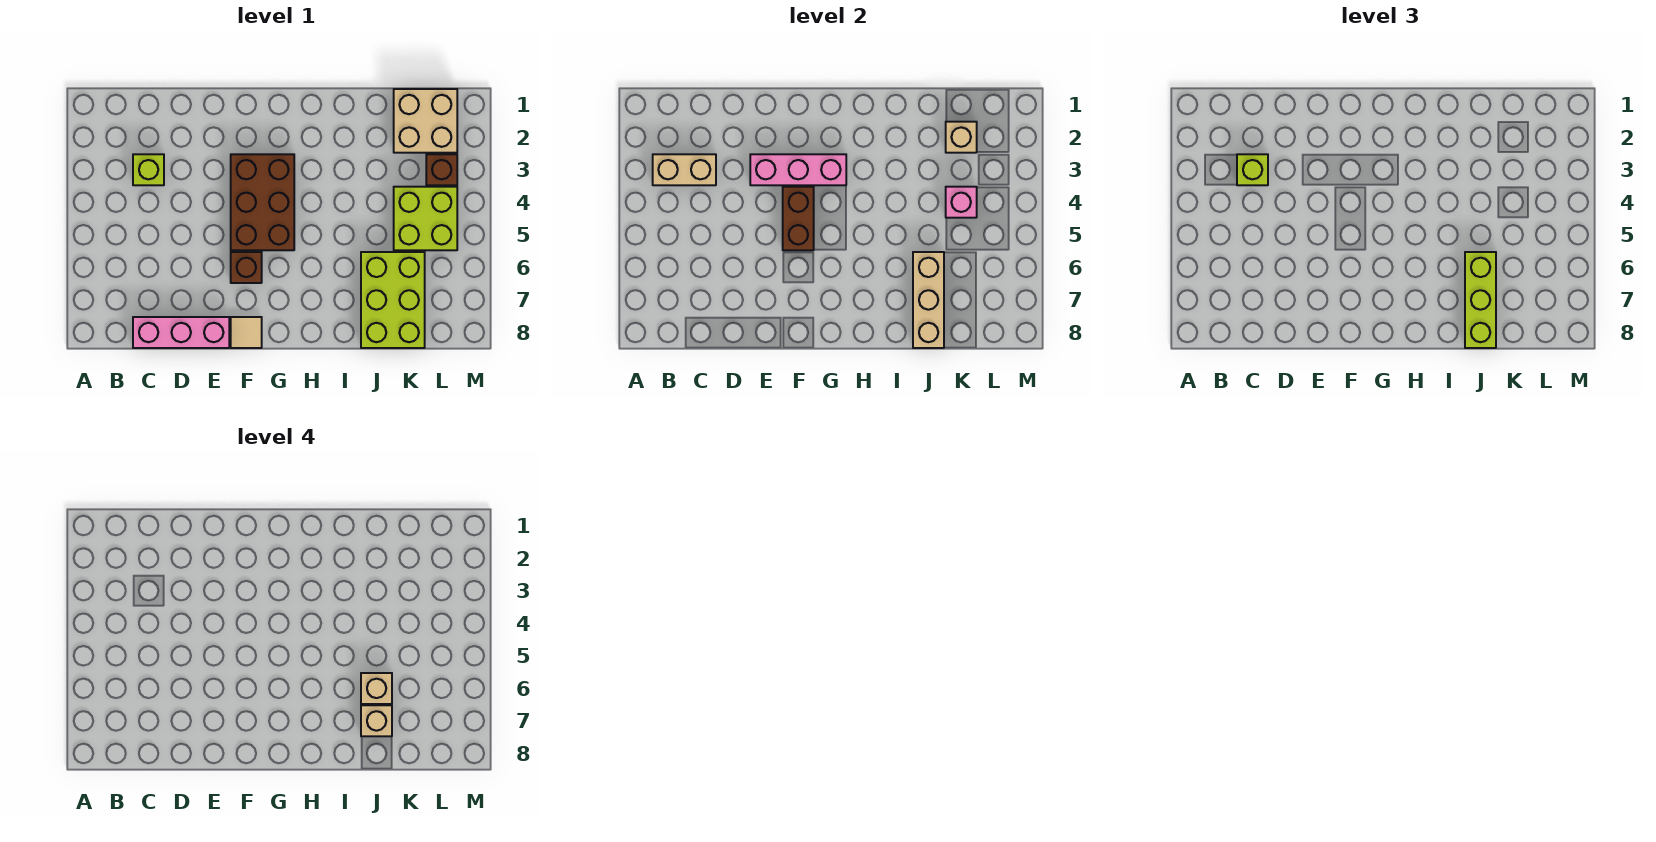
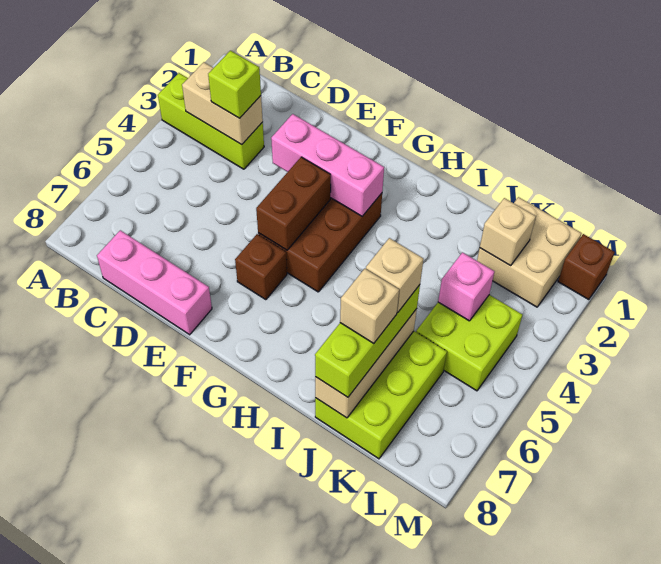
lime 1x1 brick [133,154,164,185] -> lime 1x3 brick [158,73,264,169]
tan 1x1 tile [231,317,262,348] -> none
brown 1x1 brick [426,154,457,185] -> brown 1x1 brick moved to [558,234,615,300]

